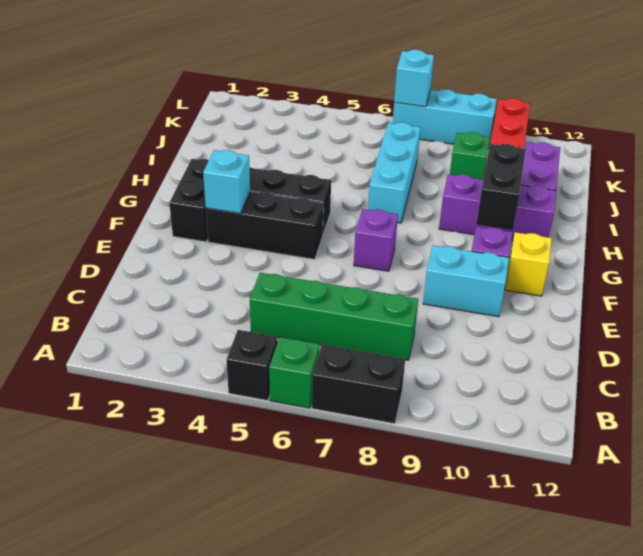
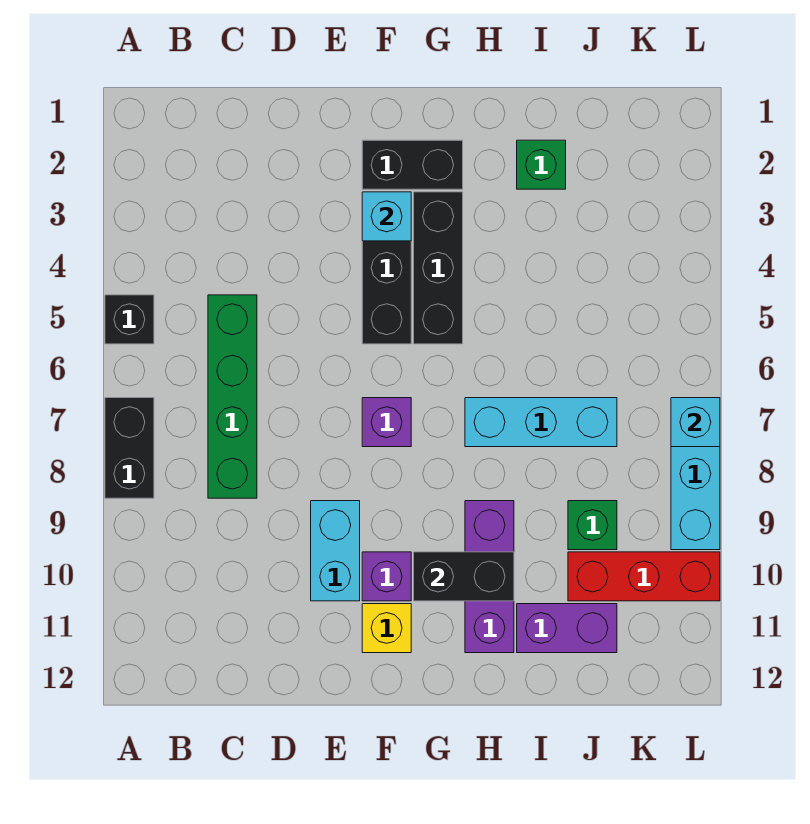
green 1x1 brick [269,337,320,408] -> green 1x1 brick moved to [517,140,566,189]

